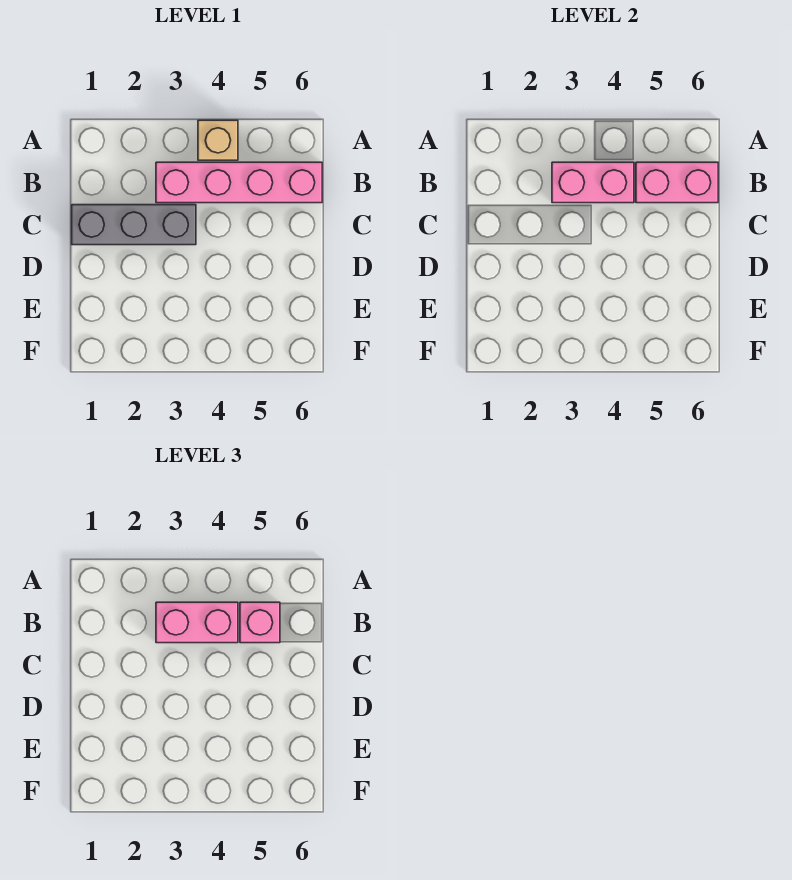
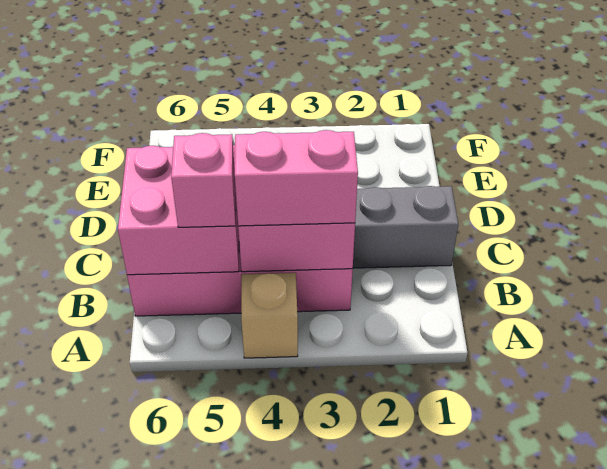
pink 1x2 brick [636,162,718,203] -> pink 2x2 brick [118,145,239,275]

